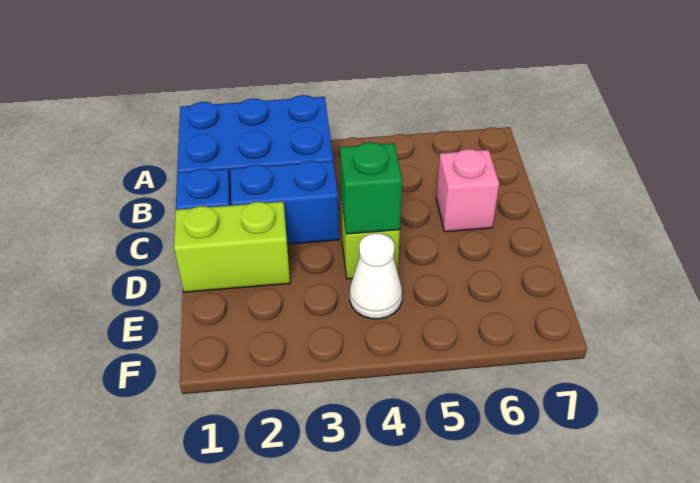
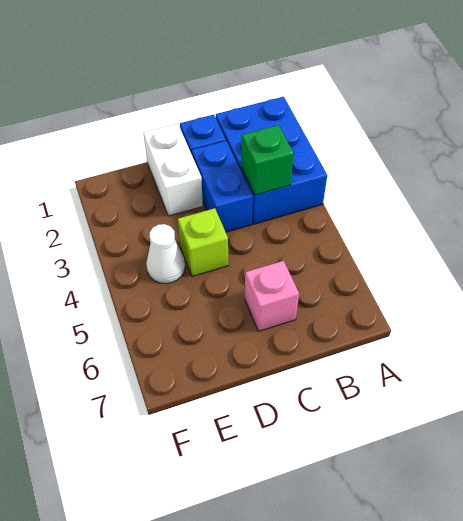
lime 1x2 brick [174,202,290,292] -> white 1x2 brick [144,124,203,216]
green 1x1 brick [340,142,402,234] -> green 1x1 brick moved to [241,125,294,195]

